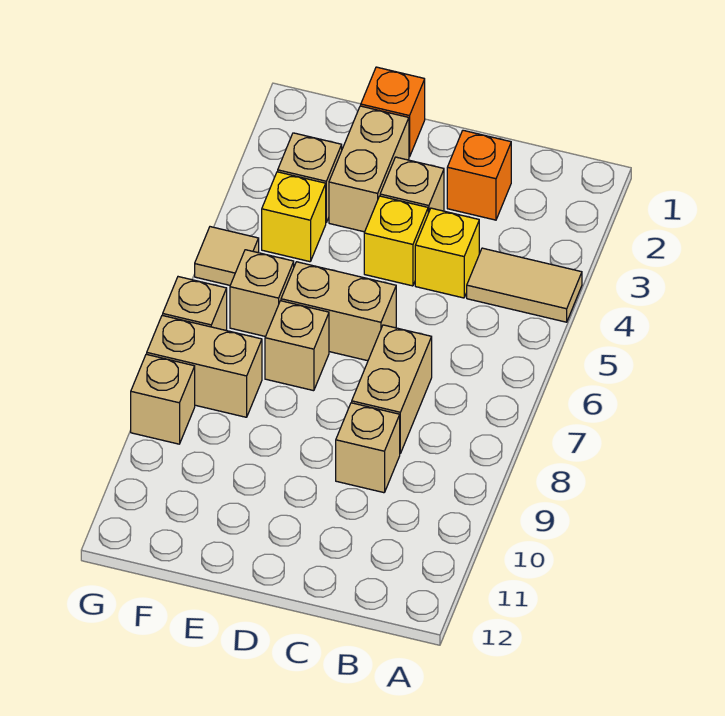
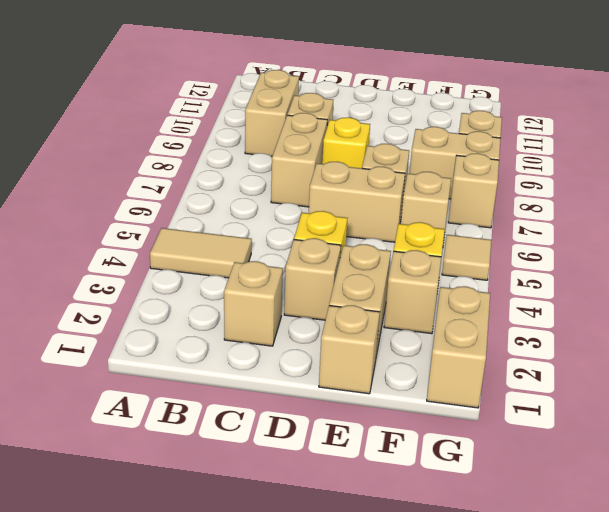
none -> tan 1x2 brick [245,70,299,156]
orange 1x1 brick [447,130,511,220] -> tan 1x1 brick [224,261,283,346]
yellow 1x1 brick [415,208,479,298] -> yellow 1x1 brick moved to [322,117,370,168]
orange 1x1 brick [361,67,425,157] -> tan 1x1 brick [319,305,380,394]
none -> tan 1x2 brick [427,286,490,408]

